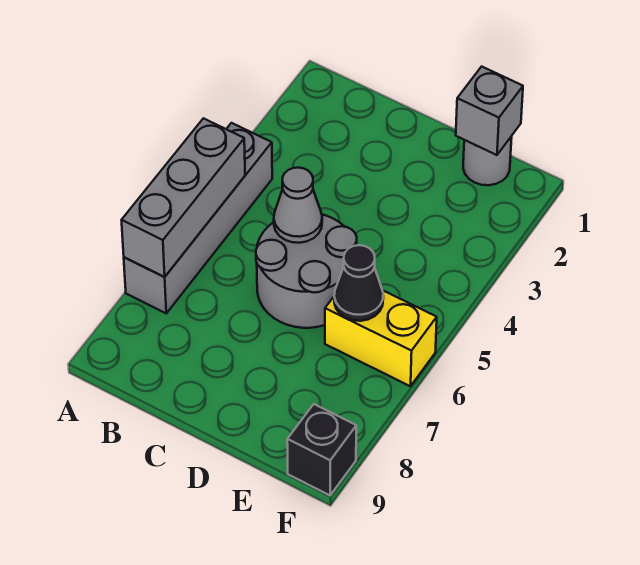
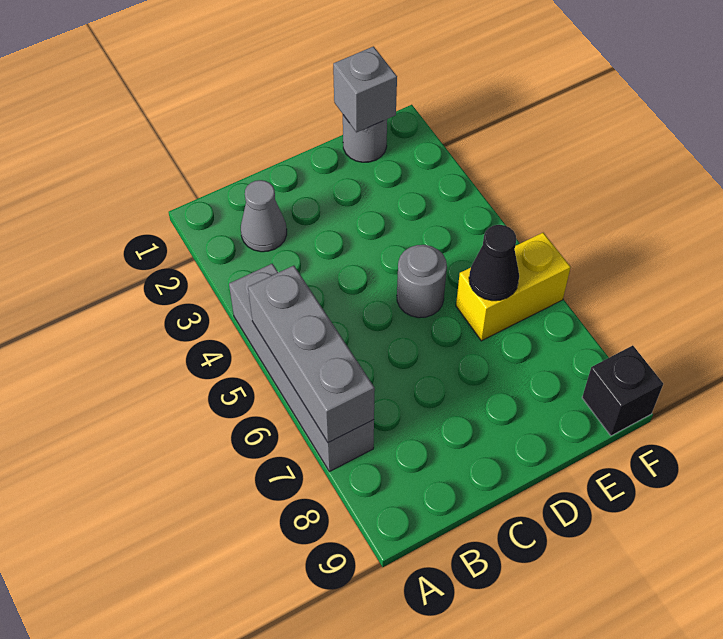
grey 2x2 round brick [256,215,357,328] -> grey 1x1 round brick [397,245,447,318]
grey 1x1 cone [274,168,322,243] -> grey 1x1 cone moved to [241,180,287,252]

